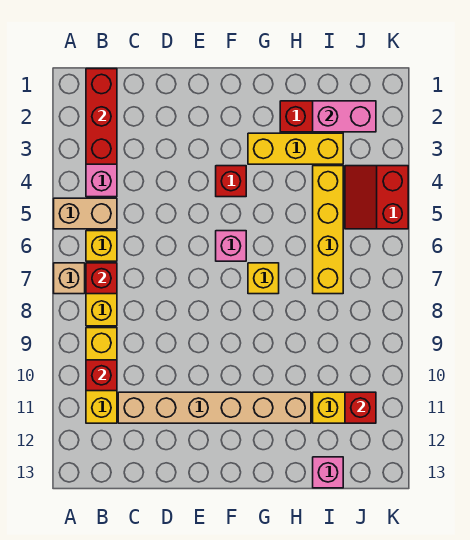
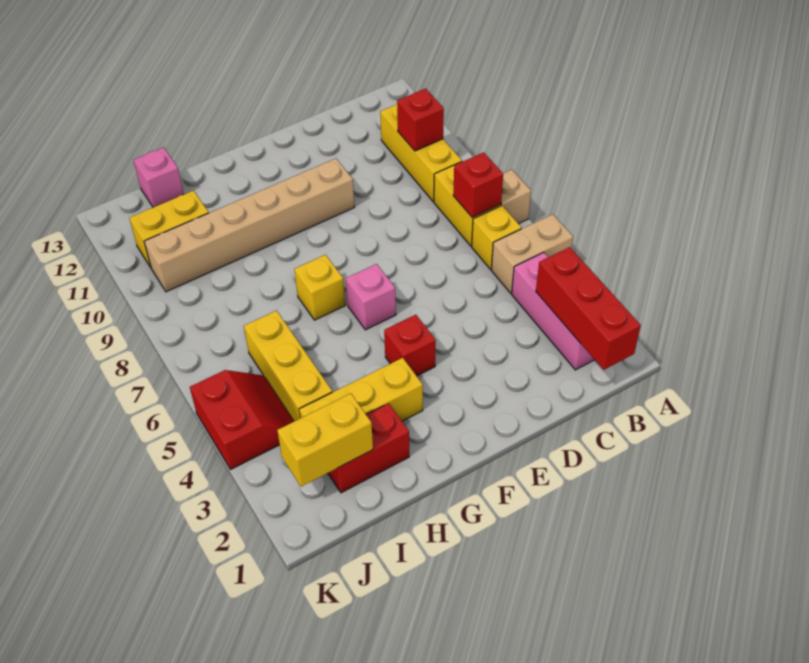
tan 1x6 brick [118,392,311,423] -> tan 1x6 brick moved to [144,158,354,292]
pink 1x2 brick [313,101,376,132] -> yellow 1x2 brick [277,393,373,487]
yellow 1x4 brick [313,166,343,294] -> yellow 1x3 brick [244,311,332,421]
red 1x1 brick [345,392,376,423] -> none

